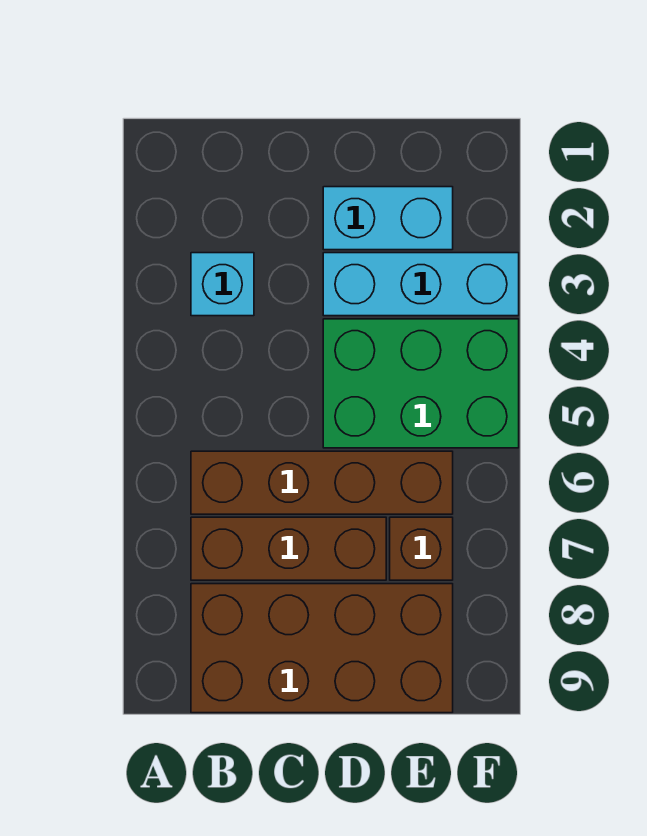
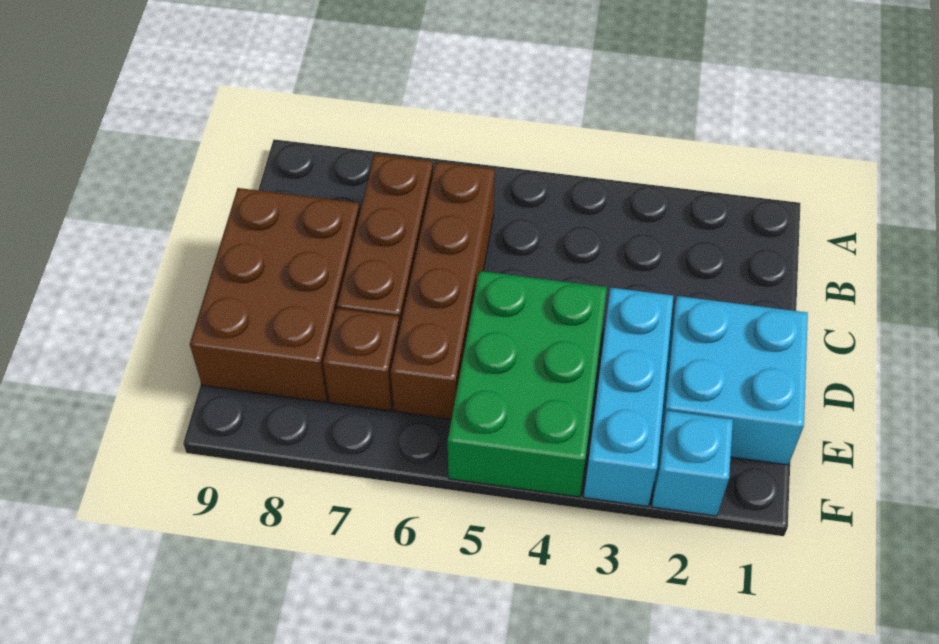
cyan 1x1 brick [191,253,254,316] -> cyan 1x1 brick moved to [652,411,733,516]
brown 2x4 brick [191,584,453,713] -> brown 2x3 brick [190,188,360,402]
cyan 1x2 brick [323,187,453,250] -> cyan 2x2 brick [660,296,808,465]

